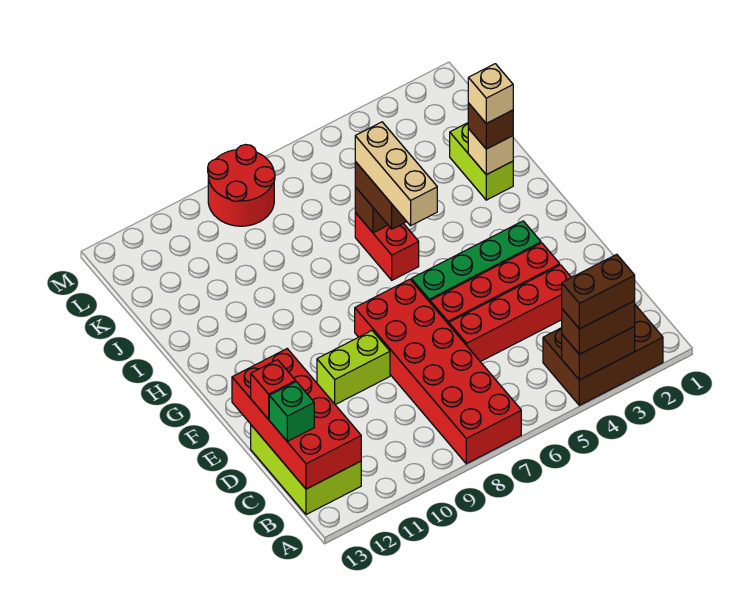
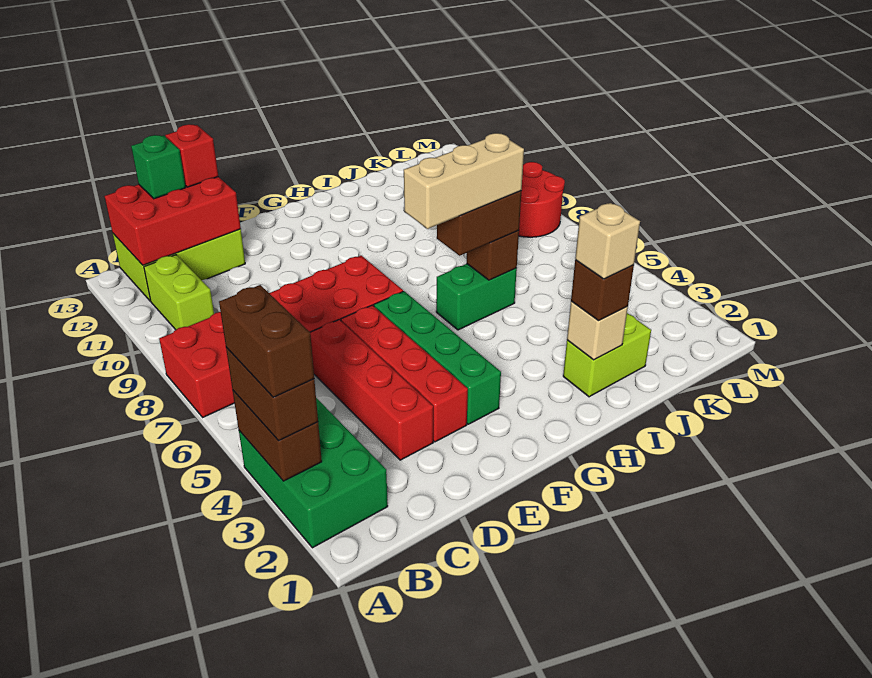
brown 2x3 brick [543,305,663,405] -> green 2x3 brick [239,398,388,548]
red 2x4 brick [232,349,361,489] -> red 2x3 brick [104,177,241,265]
lime 1x2 brick [317,331,390,405] -> lime 1x2 brick moved to [144,255,214,330]
red 1x2 brick [355,213,419,280] -> green 1x2 brick [436,264,517,330]

